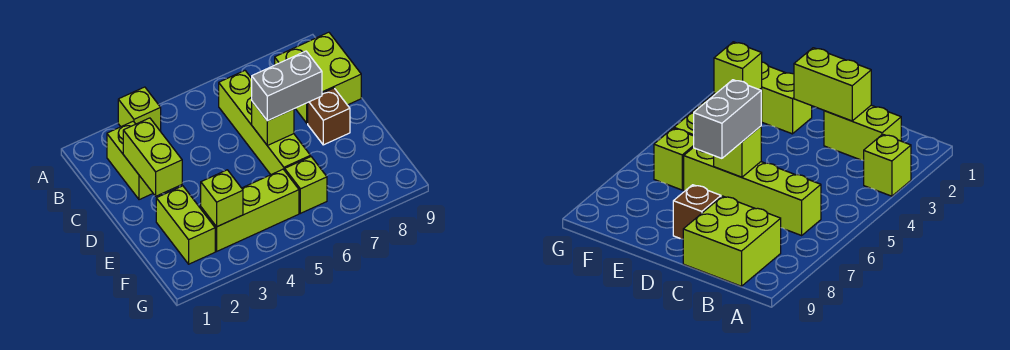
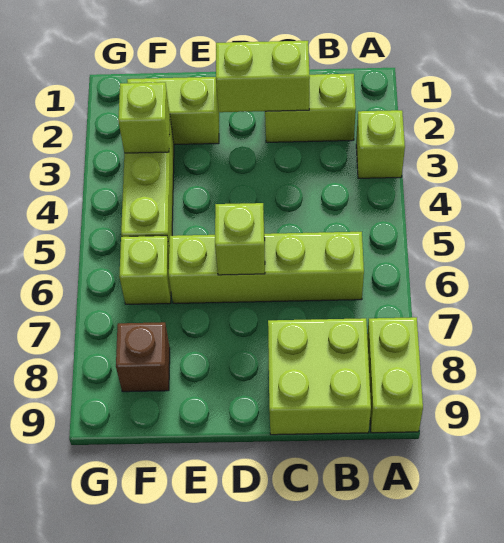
none -> lime 1x2 brick [367,317,423,433]
grey 1x2 brick [252,51,322,121] -> none
brown 1x1 brick [308,88,350,145] -> brown 1x1 brick moved to [116,322,170,392]

